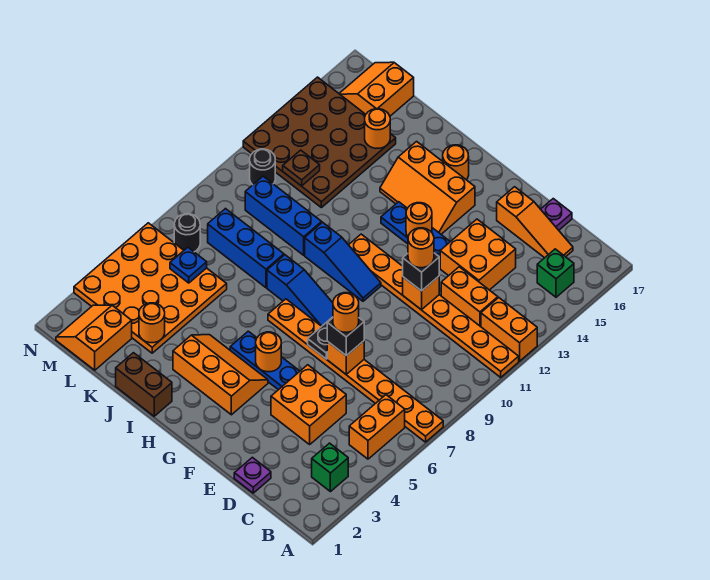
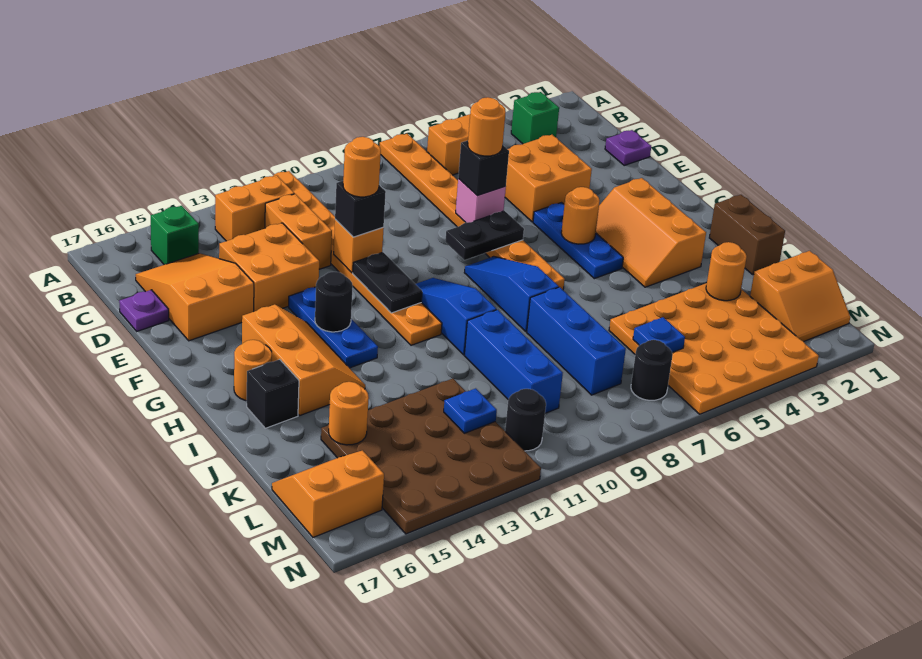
orange 1x2 brick [481,298,537,361] -> orange 1x2 brick turned to [215,175,294,241]
orange 1x3 slope [497,187,573,258] -> orange 2x3 slope [136,253,254,341]
orange 1x1 brick [327,341,364,374] -> pink 1x1 brick [456,179,506,223]
none -> black 1x2 plate [353,252,422,313]
orange 1x1 round brick [406,203,432,237] -> black 1x1 round brick [315,272,353,332]
none -> black 1x1 brick [247,359,299,428]
brown 1x1 plate [283,150,320,186] -> blue 1x1 plate [444,388,497,433]
orange 2x2 slope [339,62,414,116] -> orange 2x2 slope turned to [272,450,384,537]

